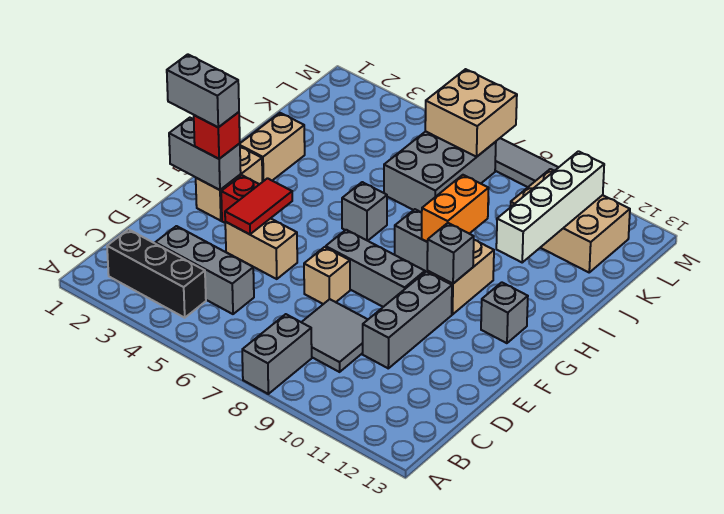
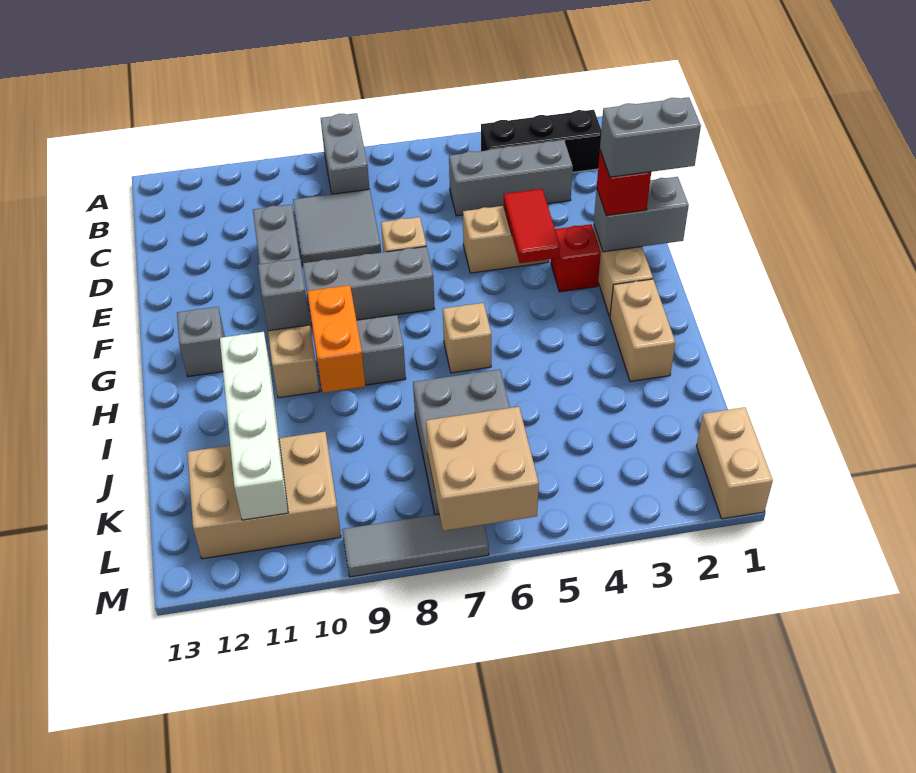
grey 1x1 brick [342,182,387,241] -> tan 1x1 brick [443,303,491,373]
none -> tan 1x2 brick [697,407,773,519]

